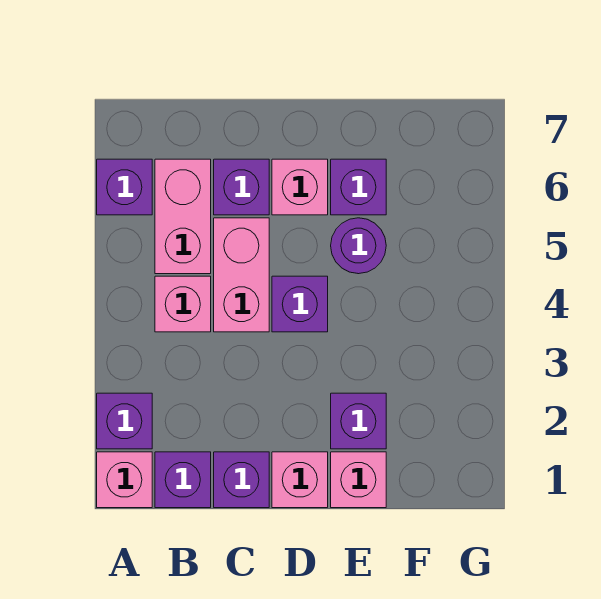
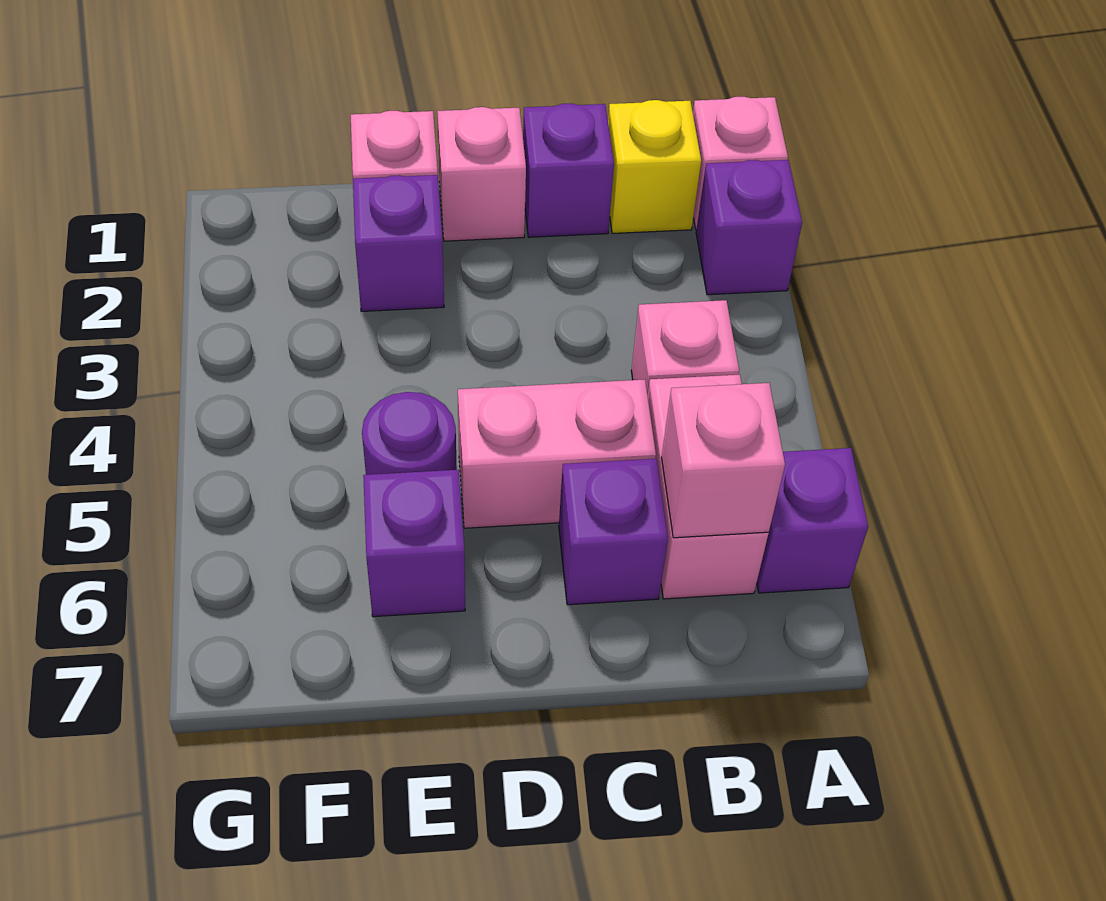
purple 1x1 brick [155,452,211,508] -> yellow 1x1 brick [608,100,701,233]
pink 1x2 brick [214,218,269,332] -> pink 1x2 brick turned to [458,380,656,528]
purple 1x1 brick [272,276,328,332] -> none
pink 1x1 brick [272,159,328,215] -> pink 1x1 brick moved to [661,383,785,538]

